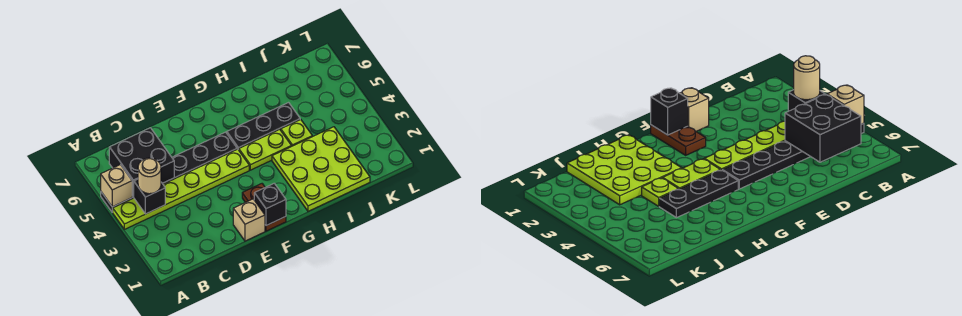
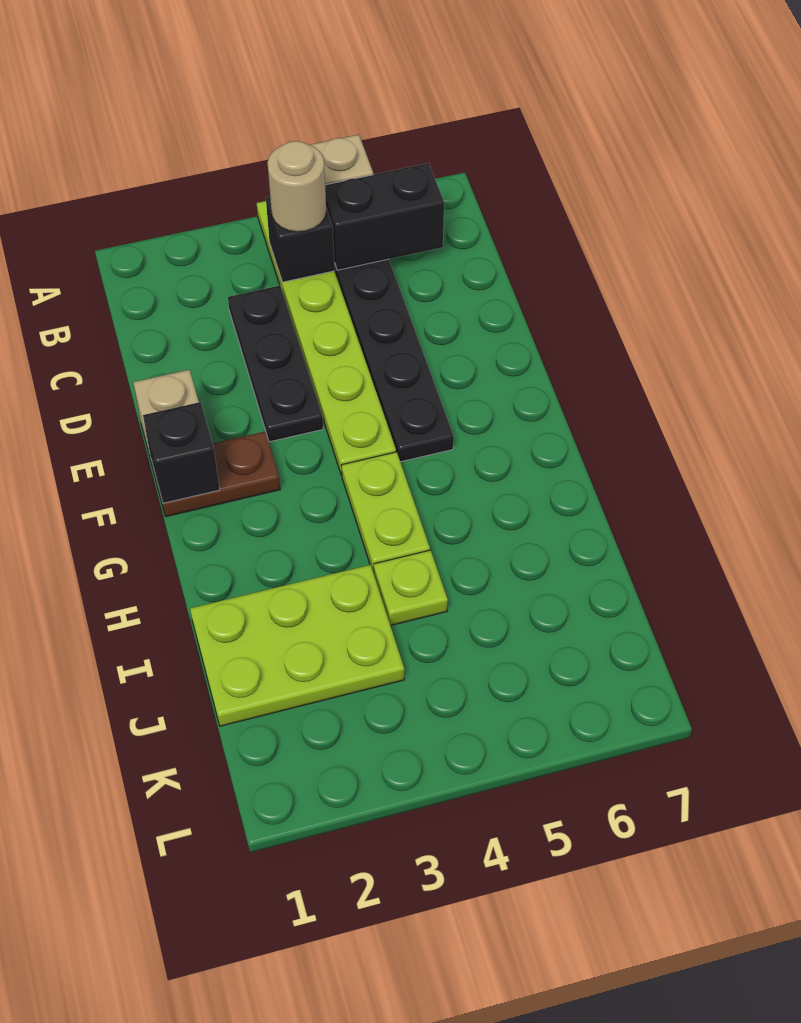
black 2x2 brick [109,128,174,197] -> black 1x2 brick [325,163,444,270]
black 1x3 plate [227,103,300,150] -> black 1x3 plate moved to [228,286,323,442]
lime 3x3 plate [272,127,370,211] -> lime 2x3 plate [190,565,404,726]

